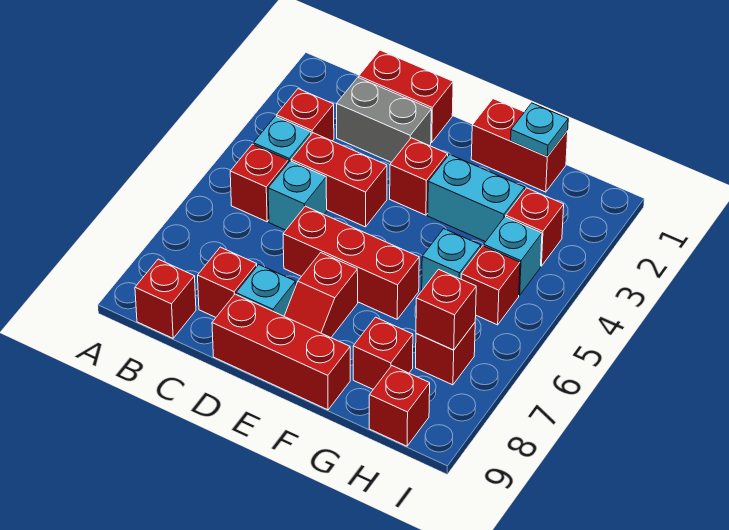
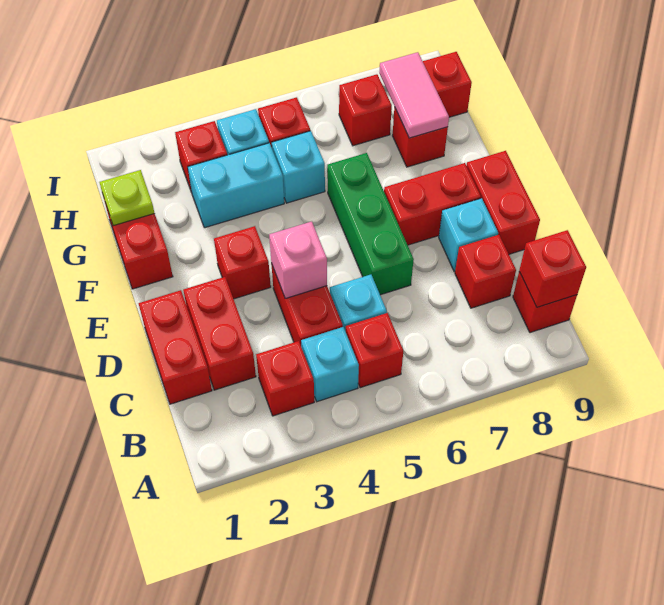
grey 1x2 brick [337,77,431,162] -> red 1x2 brick [183,277,256,390]
none -> pink 1x1 brick [269,221,327,298]
red 1x3 brick [283,206,419,319] -> green 1x3 brick [327,153,414,295]
red 1x3 brick [212,294,350,410] -> red 1x2 brick [466,151,540,254]
red 1x2 slope [284,253,358,338] -> red 1x2 brick [384,163,481,245]
cyan 1x2 brick [428,154,525,242] -> cyan 1x2 brick turned to [188,143,284,228]
cyan 1x1 plate [511,103,568,157] -> lime 1x1 plate [99,170,155,226]
none -> pink 1x2 tile [379,52,449,138]
red 1x1 brick [416,269,476,350] -> red 1x1 brick moved to [519,230,586,307]

